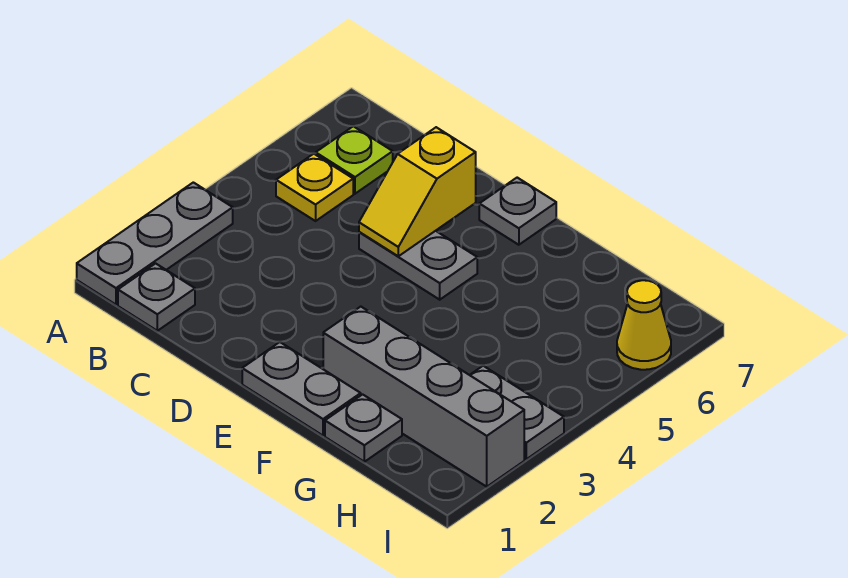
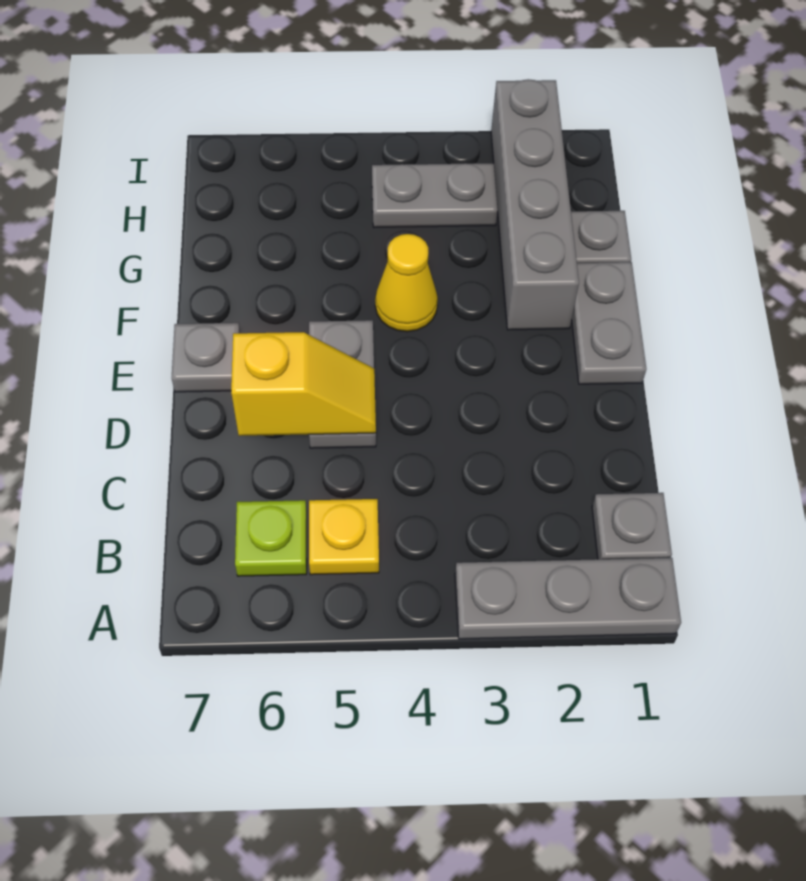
grey 1x2 plate [470,366,564,459] -> grey 1x2 plate turned to [372,163,498,227]
yellow 1x1 cone [617,280,671,370] -> yellow 1x1 cone moved to [375,234,438,332]

